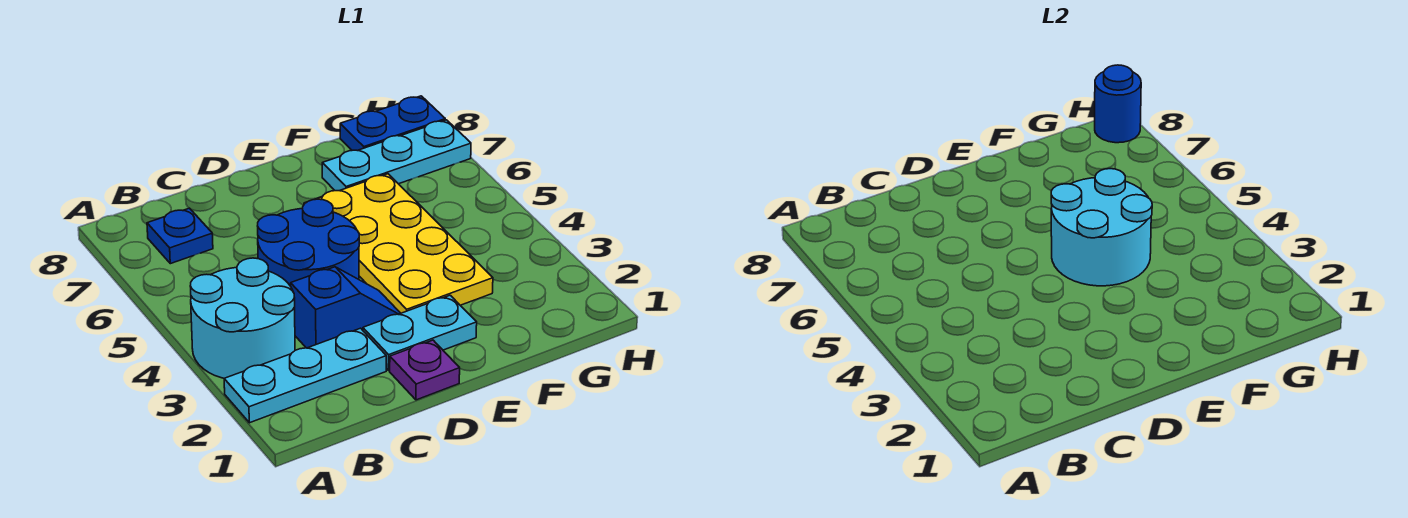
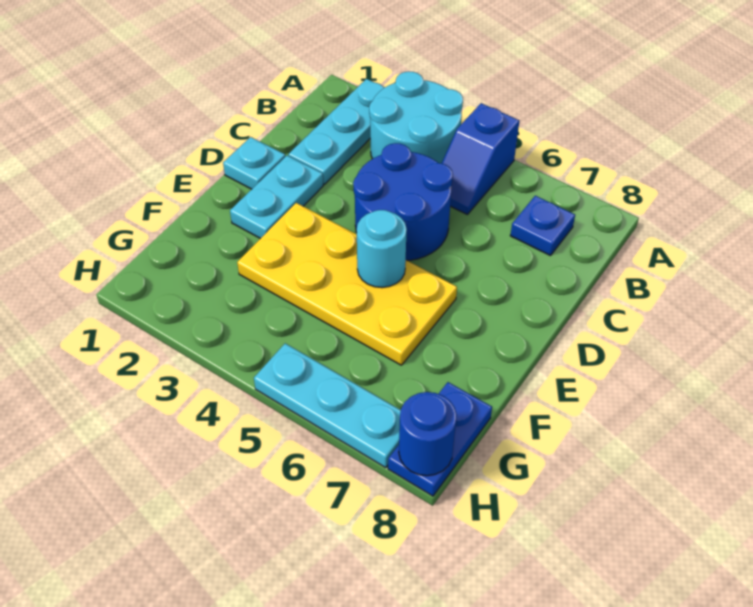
blue 1x2 slope [291,267,401,348] -> blue 1x2 slope moved to [442,103,519,214]
purple 1x1 plate [390,340,460,400] -> cyan 1x1 plate [223,137,285,189]
cyan 2x2 round brick [1051,169,1152,286] -> cyan 1x1 round brick [357,210,407,288]
cyan 1x3 plate [322,120,471,191] -> cyan 1x3 plate turned to [254,343,401,468]

